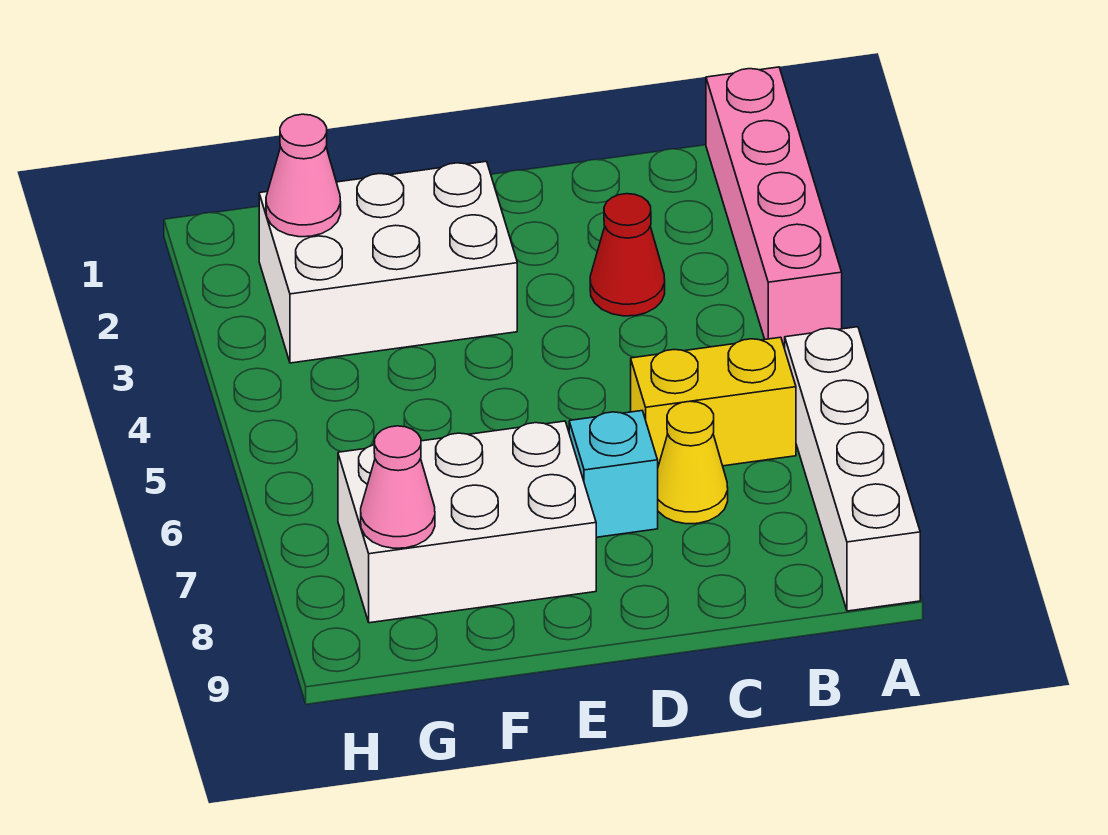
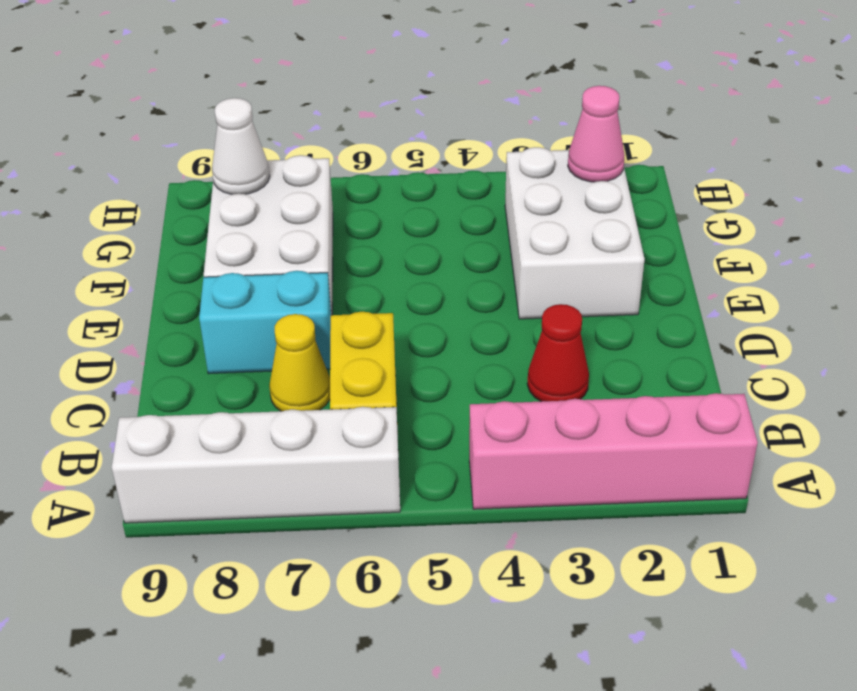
cyan 1x1 brick [569,411,658,537] -> cyan 1x2 brick [199,271,331,374]
pink 1x1 cone [361,426,435,548] -> white 1x1 cone [212,98,270,194]

